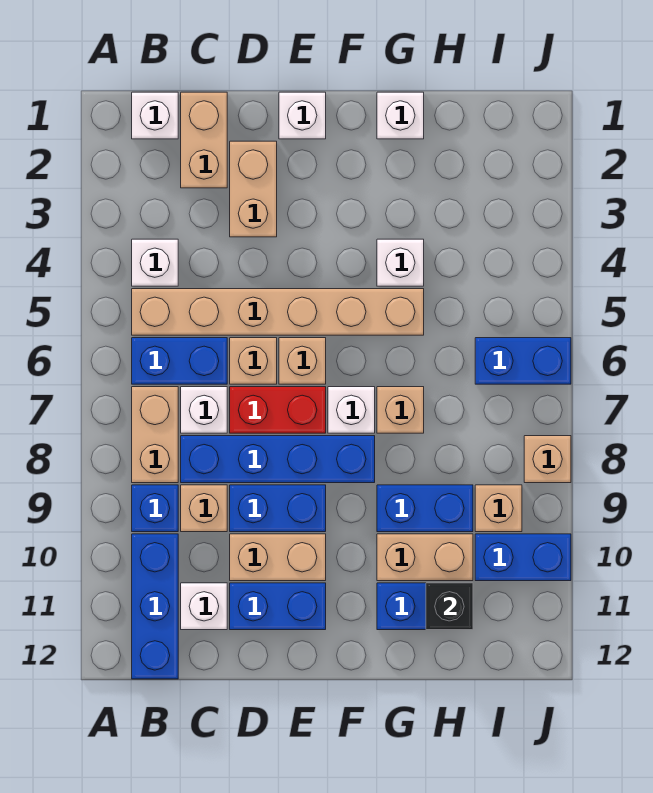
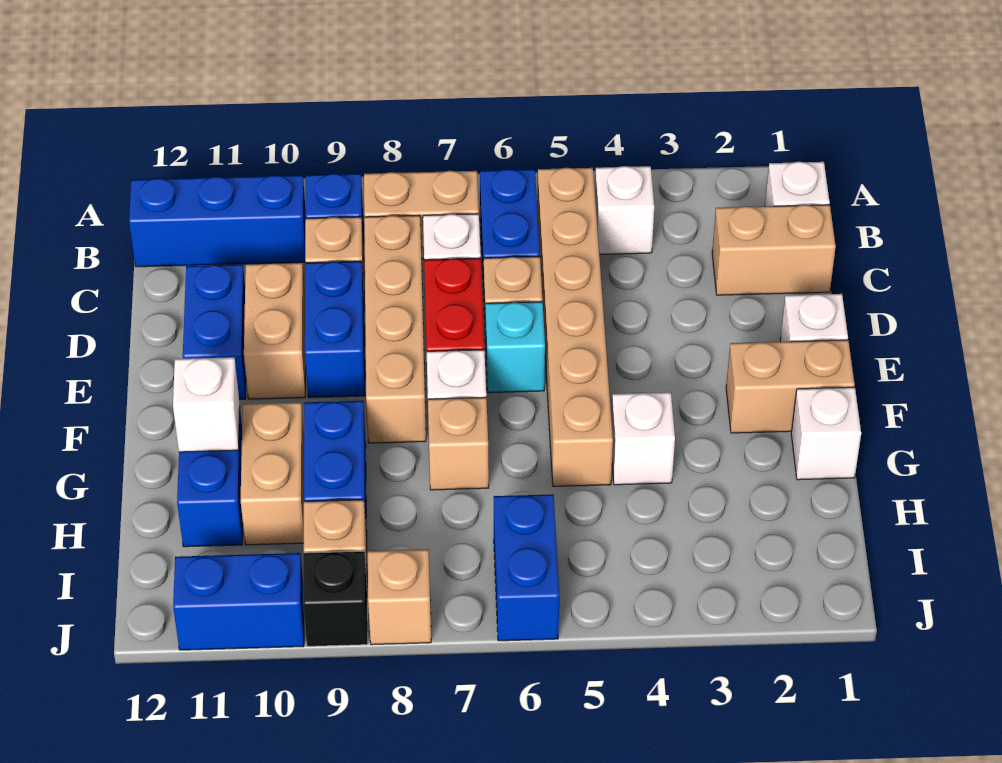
blue 1x4 brick [181,436,375,483] -> tan 1x4 brick [364,215,426,443]
white 1x1 brick [181,583,227,630] -> white 1x1 brick moved to [173,357,240,452]
tan 1x2 brick [230,141,277,237] -> tan 1x2 brick moved to [726,340,855,433]
tan 1x1 brick [279,338,326,384] -> cyan 1x1 brick [485,302,545,393]
black 1x1 brick [426,583,473,630] -> black 1x1 brick moved to [303,551,368,646]
blue 1x2 brick [475,534,571,581] -> blue 1x2 brick turned to [173,553,304,650]

